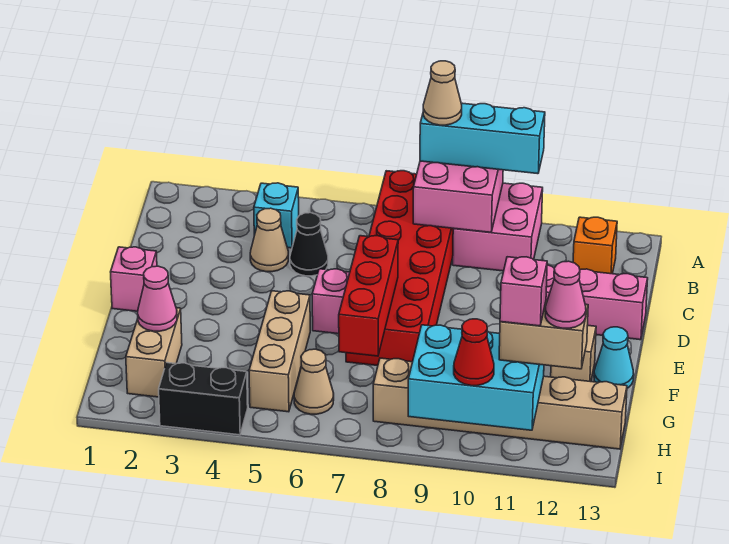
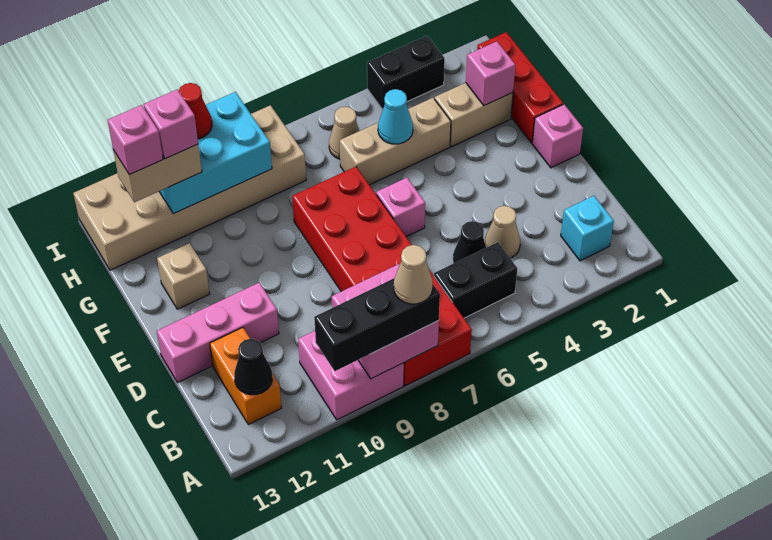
cyan 1x3 brick [420,103,545,174] -> black 1x3 brick [314,278,440,371]
cyan 1x1 brick [254,183,299,248] -> cyan 1x1 brick moved to [561,196,614,261]
none -> black 1x2 brick [434,242,517,318]
orange 1x1 brick [573,217,617,274] -> orange 1x2 brick [210,327,281,425]
none -> black 1x1 cone [234,339,272,395]
red 1x3 brick [339,236,398,356] -> red 1x3 brick moved to [477,32,563,143]
tan 1x3 brick [249,291,310,412] -> tan 1x3 brick turned to [340,98,451,185]
cyan 1x1 cone [594,327,634,388] -> cyan 1x1 cone moved to [378,89,413,144]
tan 1x2 brick [126,308,182,397] -> tan 1x2 brick turned to [435,83,513,147]
pink 1x1 cone [138,266,177,331] -> pink 1x1 brick [466,41,515,106]
tan 1x6 brick [373,358,627,449] -> tan 2x6 brick [73,105,306,270]
pink 1x1 cone [545,261,586,328] -> pink 1x1 brick [108,105,163,175]

